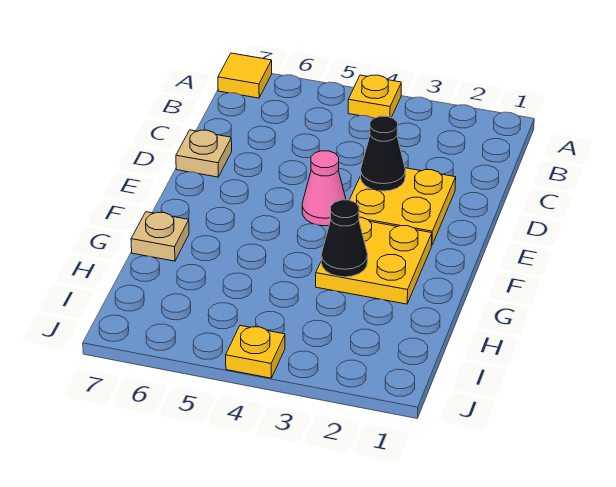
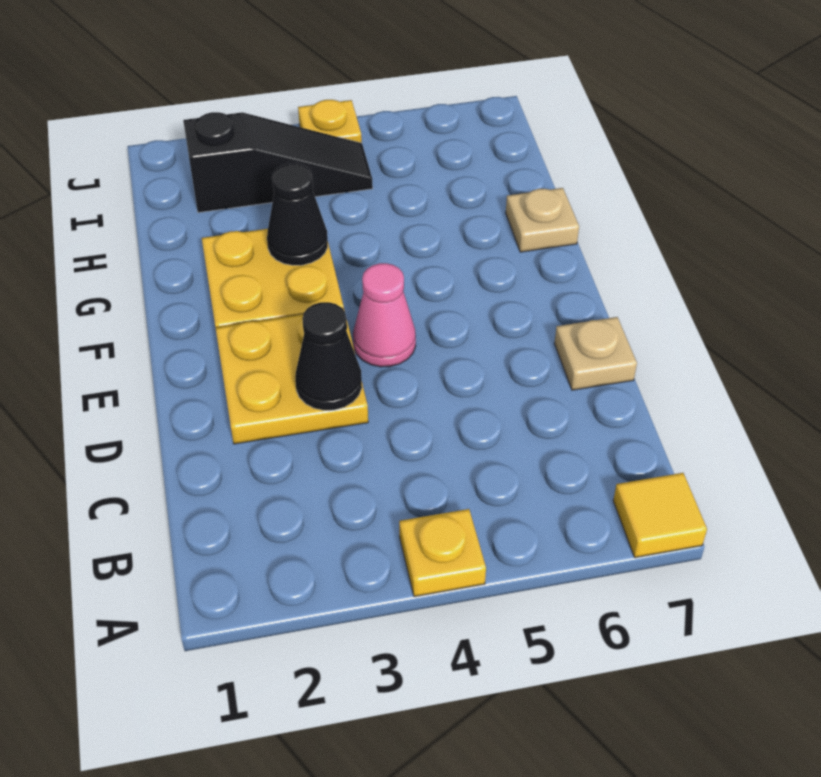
none -> black 1x3 slope [183,112,373,213]

